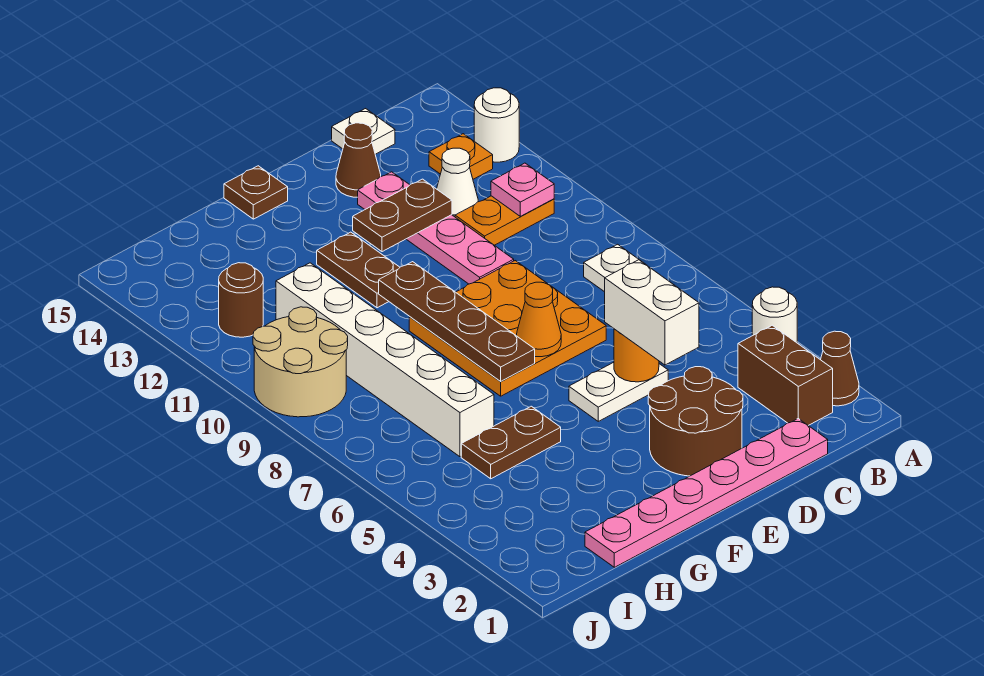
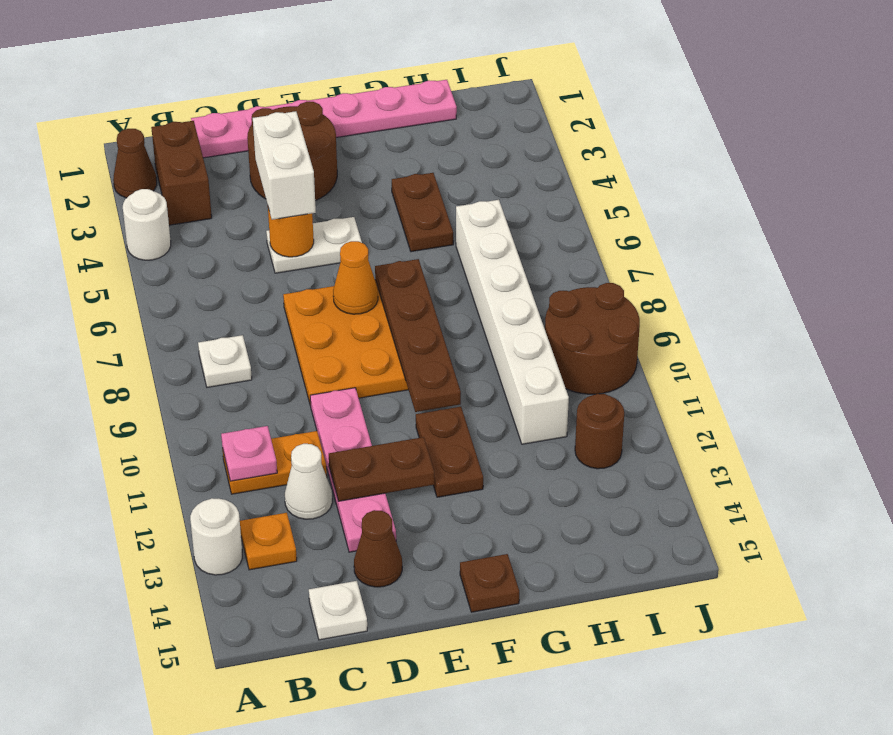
brown 1x2 plate [461,406,561,479] -> brown 1x2 plate turned to [392,173,453,252]
tan 2x2 round brick [253,307,348,417] -> brown 2x2 round brick [545,283,640,394]

